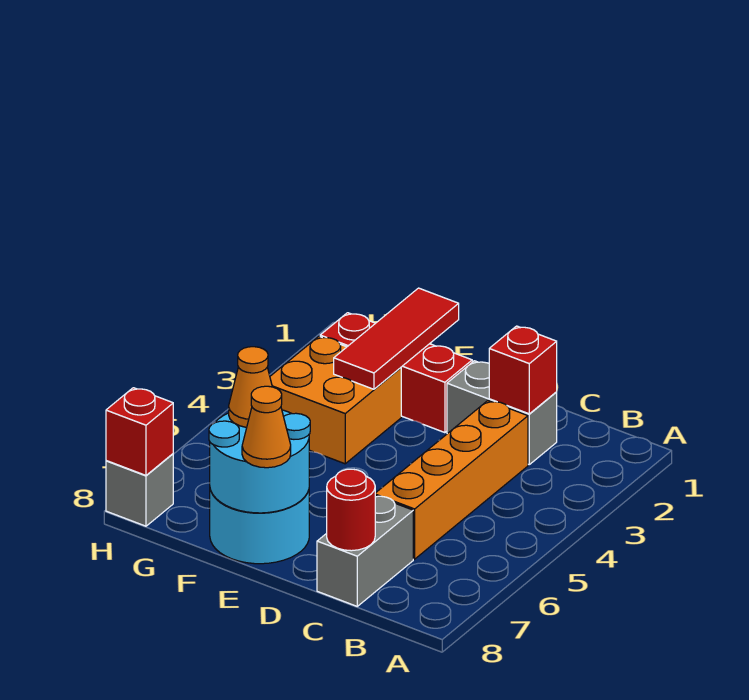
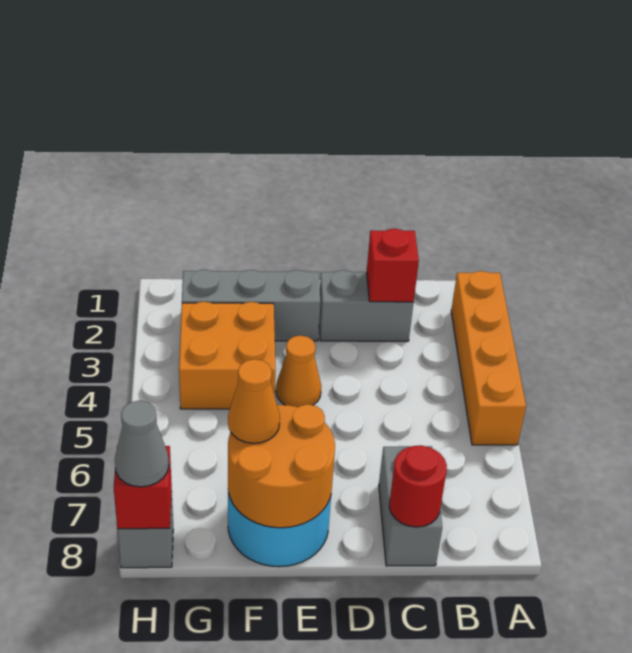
orange 1x4 brick [375,401,528,559] -> orange 1x4 brick moved to [451,271,526,445]
red 1x3 brick [320,313,472,433] -> grey 1x3 brick [182,270,320,341]
cyan 2x2 round brick [209,410,310,513] -> orange 2x2 round brick [228,404,335,528]
orange 1x1 cone [242,386,291,468] -> orange 1x1 cone moved to [276,335,321,407]
red 1x3 tile [334,288,459,389] -> none
none -> grey 1x1 cone [115,401,169,487]

